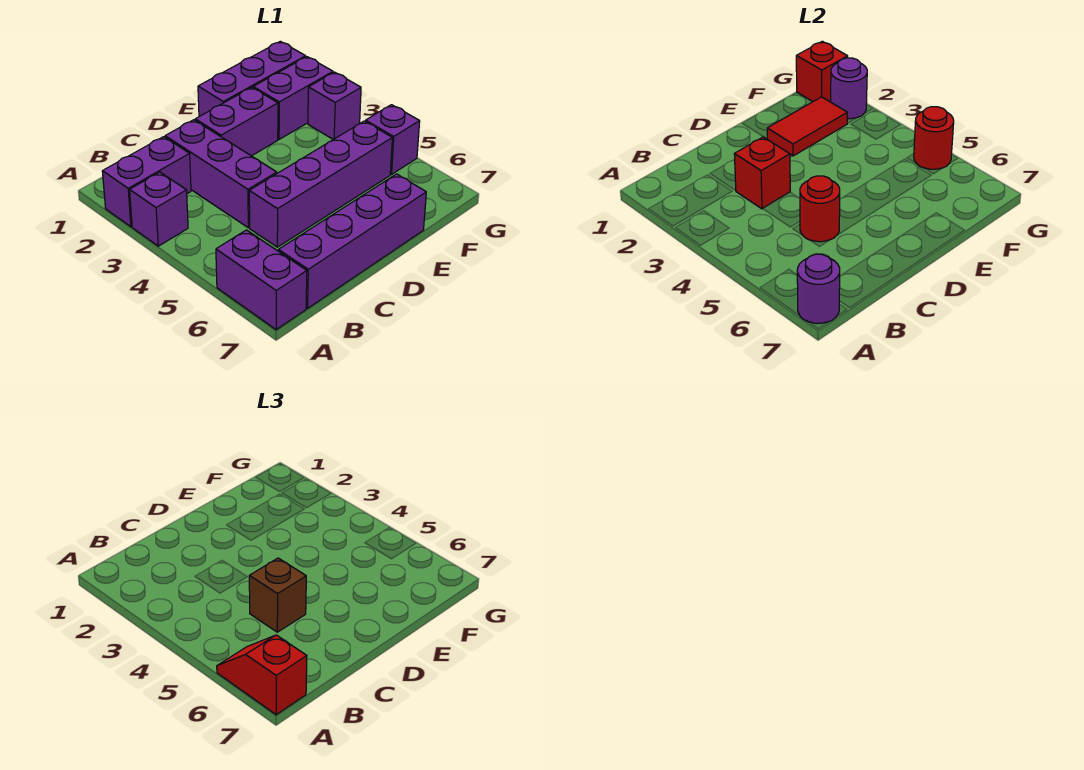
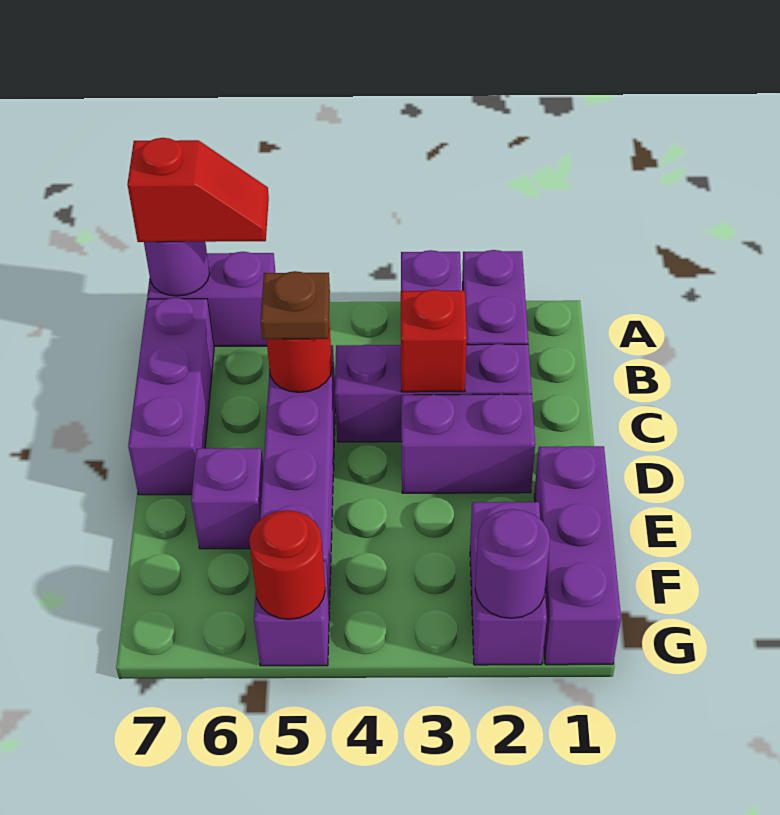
purple 1x4 brick [278,174,426,308] -> purple 1x3 brick [128,298,214,495]
brown 1x1 brick [249,558,306,632] -> brown 1x1 plate [261,271,330,339]
purple 1x2 brick [195,87,278,156] -> purple 1x2 brick turned to [401,394,535,493]
red 1x2 tile [767,97,847,156] -> none
red 1x1 brick [796,41,848,102] -> none
purple 1x1 brick [308,72,361,140] -> purple 1x1 brick moved to [191,448,263,549]

